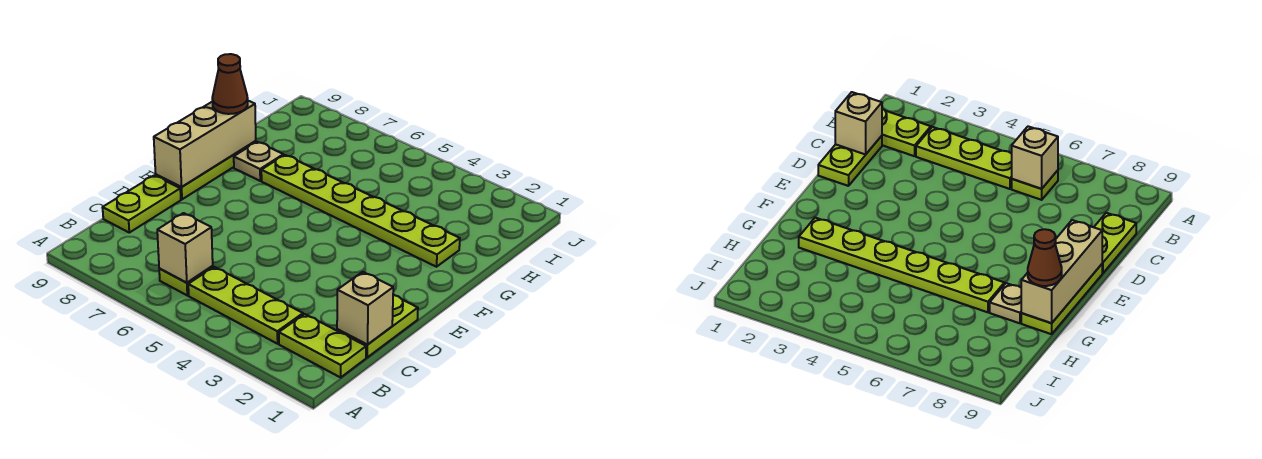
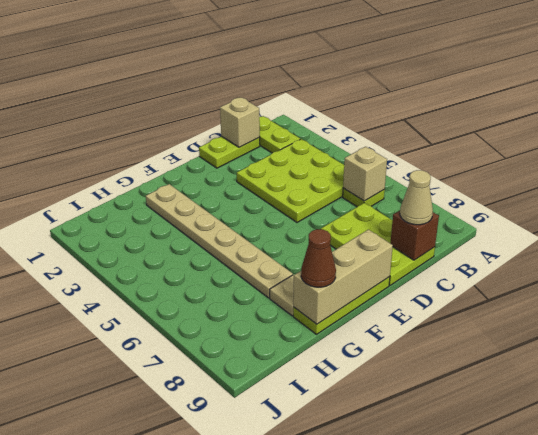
lime 1x3 plate [188,267,303,344] -> lime 3x3 plate [237,139,344,222]
lime 1x2 plate [103,175,181,233] -> lime 2x3 plate [321,203,435,285]
none -> brown 1x1 brick [390,210,439,260]
none -> tan 1x1 cone [400,170,433,225]
lime 1x6 plate [261,155,460,267] -> tan 1x6 plate [146,184,293,298]

